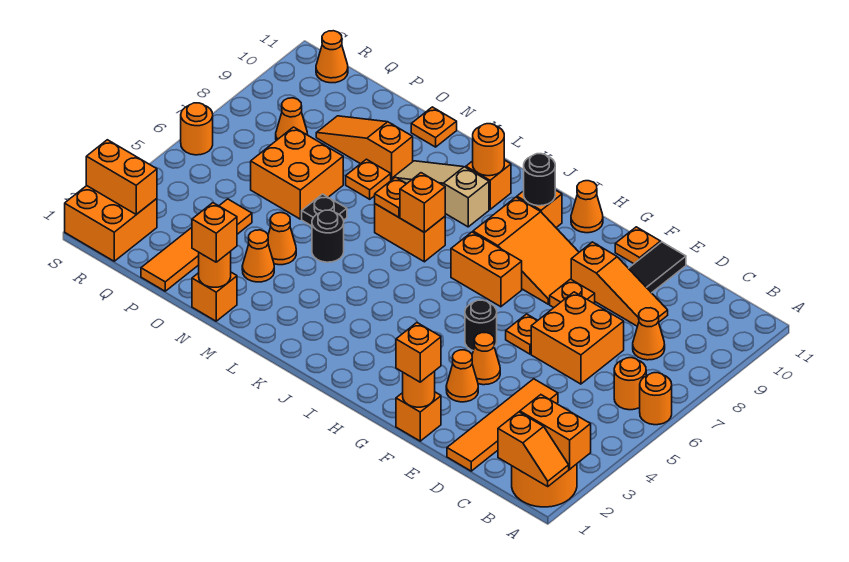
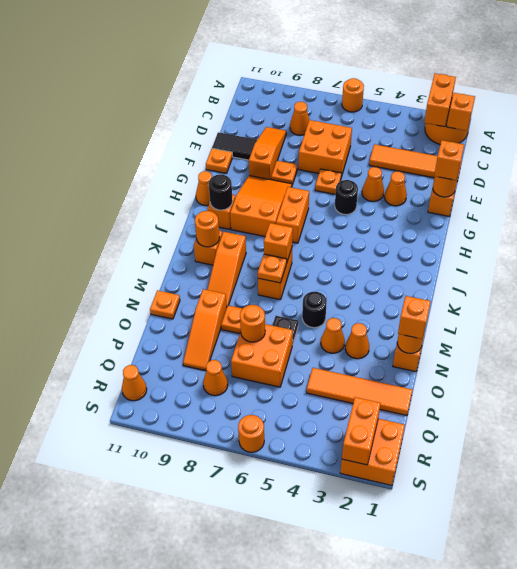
orange 1x1 round brick [614,358,646,410] -> orange 1x1 round brick moved to [240,305,265,342]
tan 1x3 slope [393,161,489,227] -> orange 1x3 slope [207,232,246,306]

